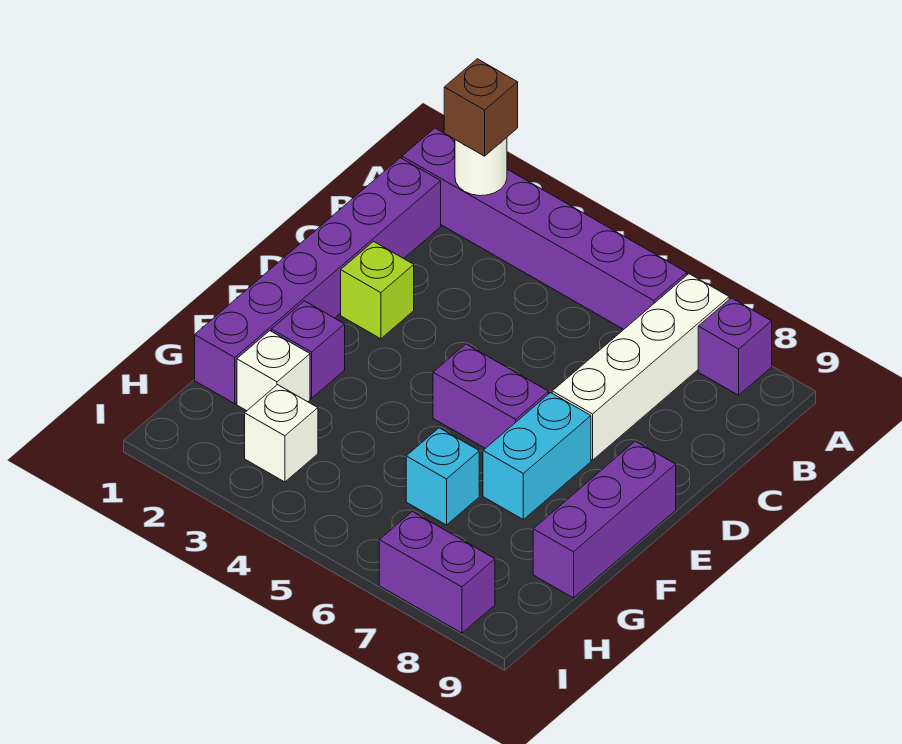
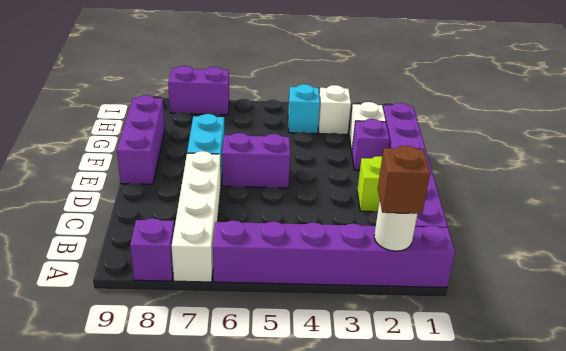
cyan 1x1 brick [406,428,479,525] -> cyan 1x1 brick moved to [288,84,320,134]

